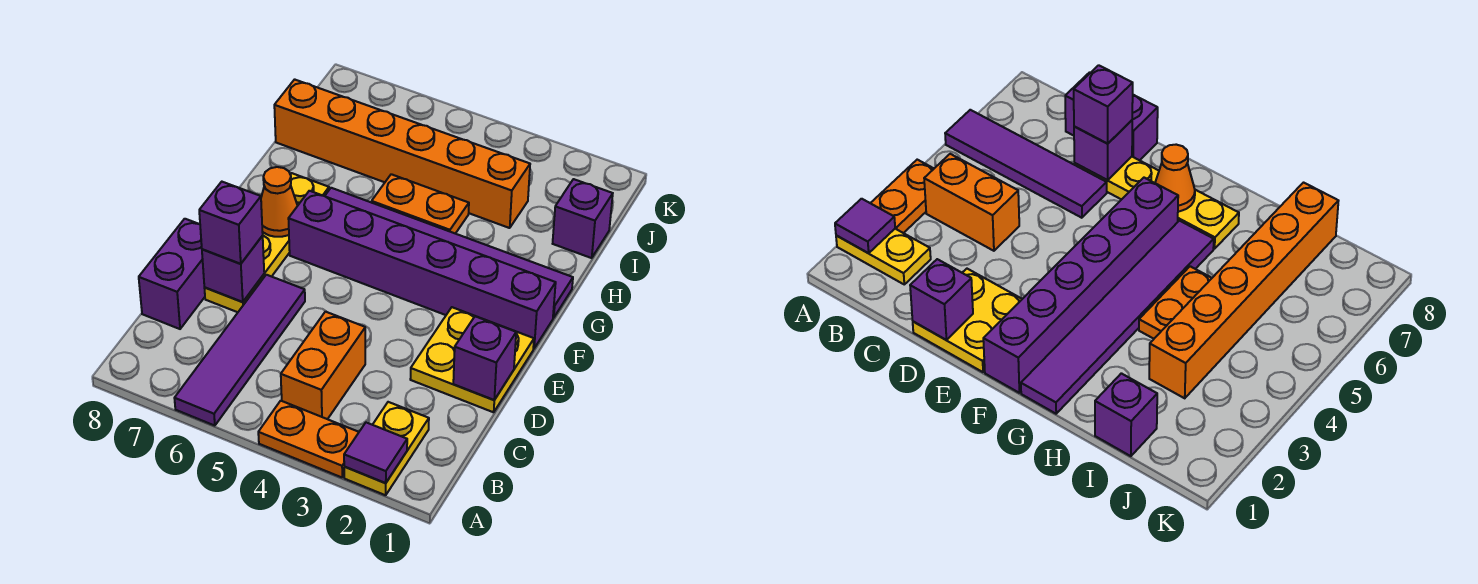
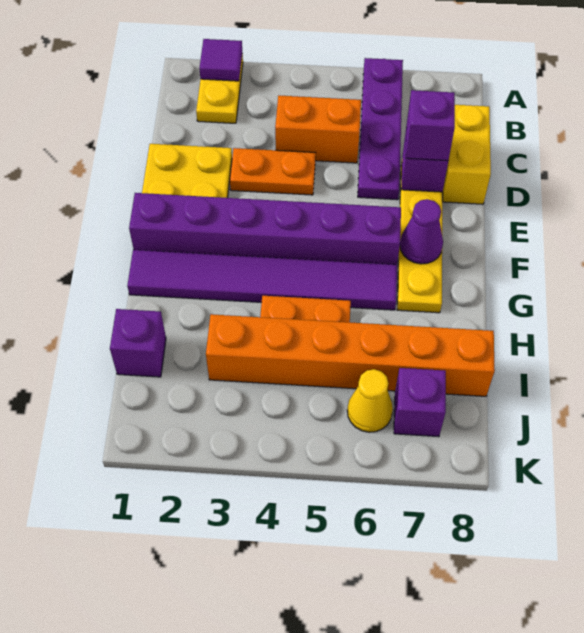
orange 1x2 plate [258,401,359,477] -> orange 1x2 plate moved to [230,148,316,195]
purple 1x4 tile [174,275,305,426] -> purple 1x4 plate [358,58,403,200]
orange 1x2 brick [281,312,365,419] -> orange 1x2 brick turned to [275,96,361,163]
purple 1x2 brick [139,219,205,329] -> yellow 1x2 brick [443,105,491,204]
purple 1x1 brick [453,316,516,400] -> purple 1x1 brick moved to [394,368,446,437]
orange 1x1 cone [261,167,297,237] -> purple 1x1 cone [400,199,443,264]
none -> yellow 1x1 cone [347,369,393,432]

